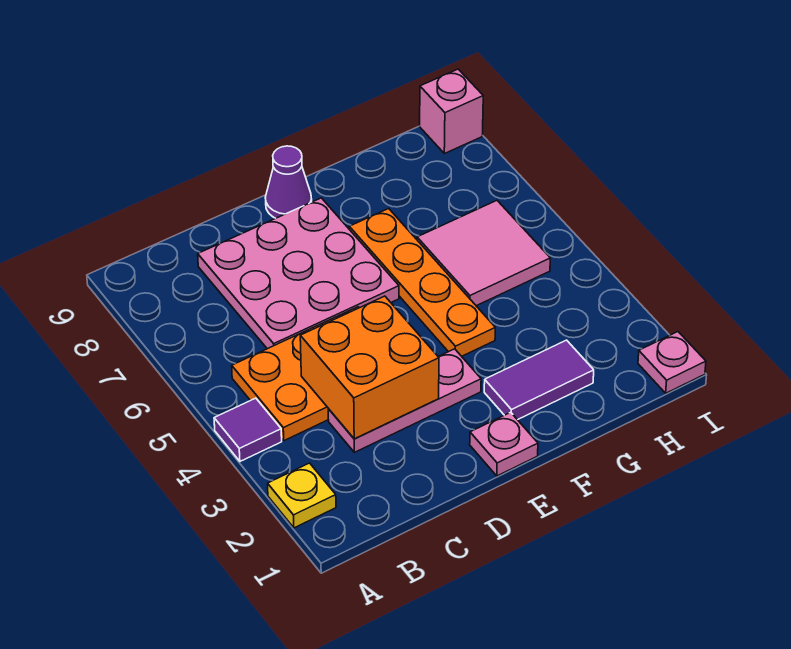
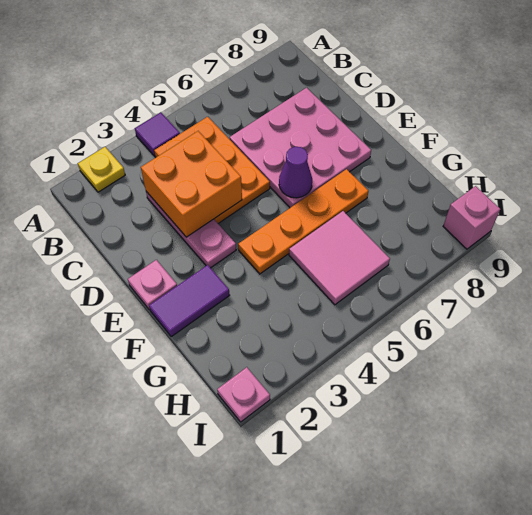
purple 1x1 cone [265,146,312,218] -> purple 1x1 cone moved to [279,147,312,198]
purple 1x2 tile [484,340,594,420] -> purple 1x2 tile turned to [149,265,230,337]

